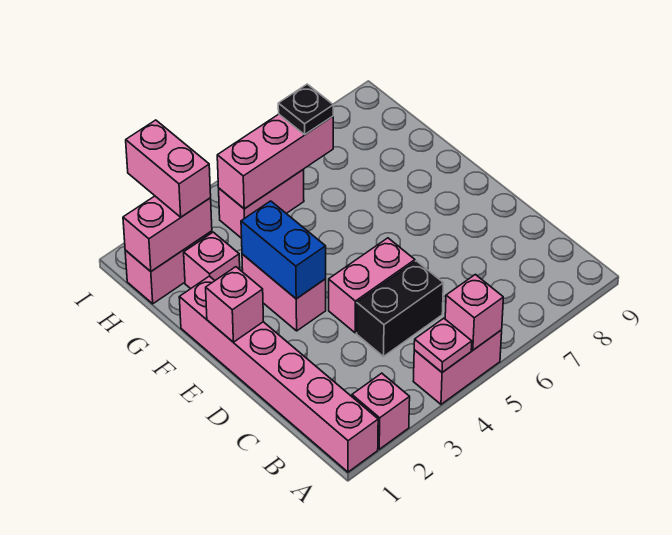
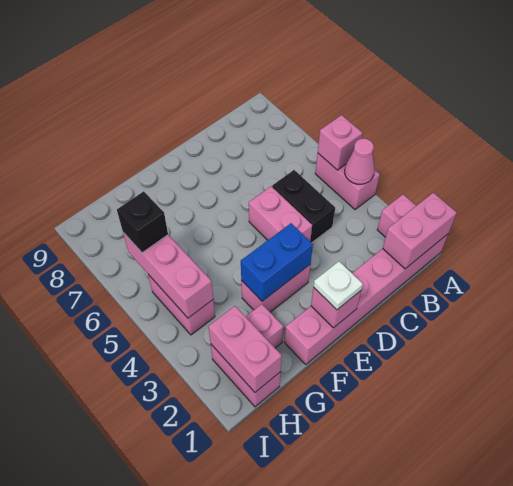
pink 1x1 plate [414,318,472,372] -> pink 1x1 cone [345,139,374,184]
none -> white 1x1 plate [314,261,363,310]
pink 1x2 brick [126,120,211,217] -> pink 1x2 brick moved to [383,193,457,269]
black 1x1 plate [278,84,333,134] -> black 1x1 brick [117,191,168,253]

